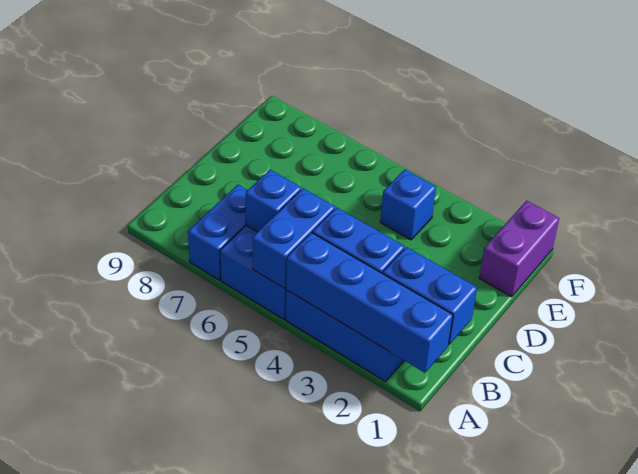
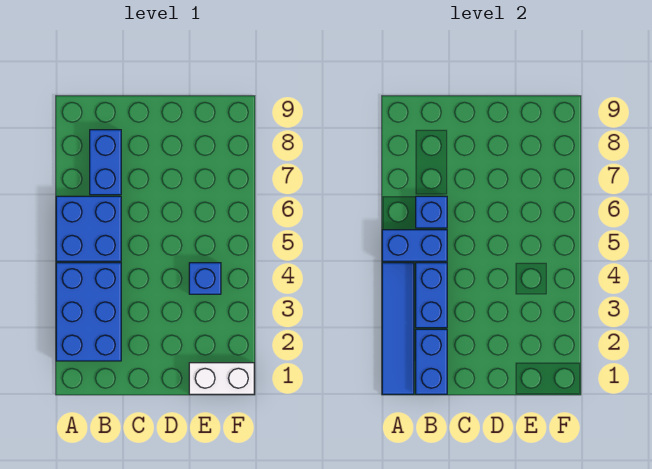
blue 1x4 brick [286,233,453,373] -> blue 1x4 tile [382,263,414,394]
blue 1x2 brick [188,185,247,280] -> blue 1x2 brick turned to [90,130,121,195]
purple 1x2 brick [479,201,559,297] -> white 1x2 brick [189,363,254,394]

